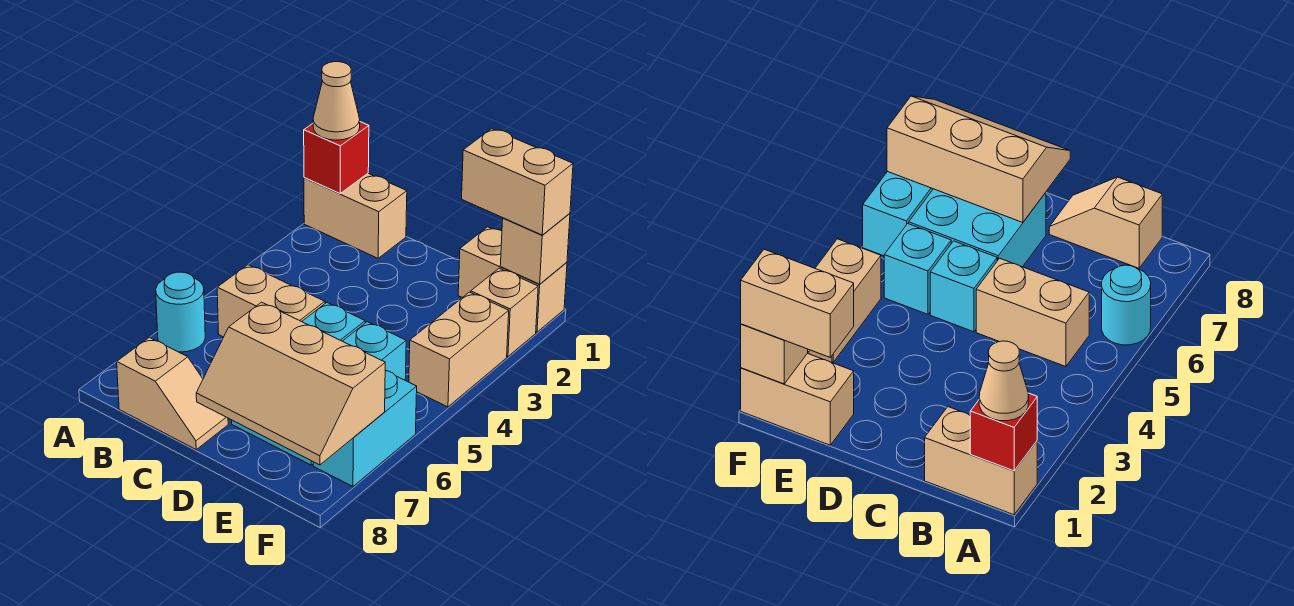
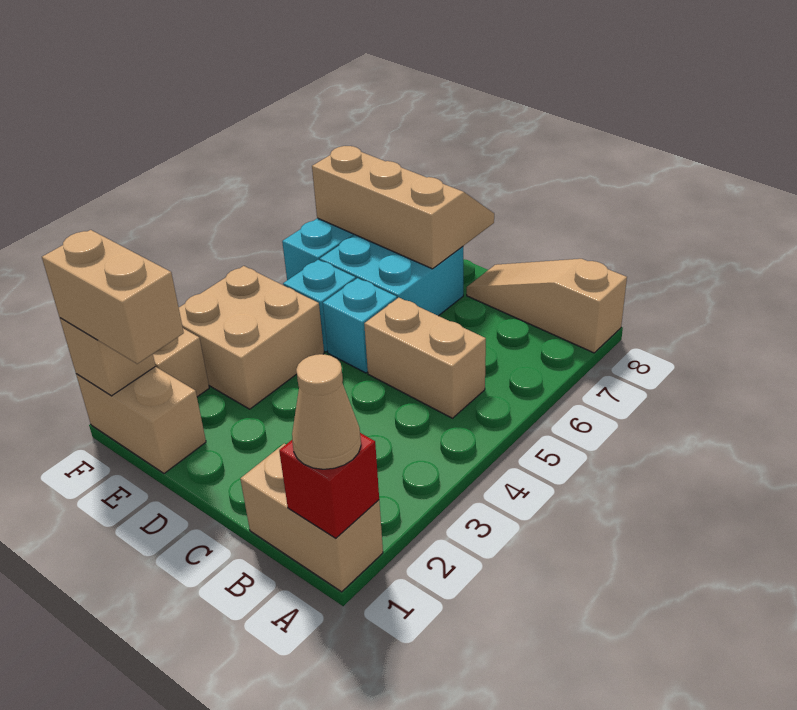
cyan 1x1 round brick [156,272,205,352] -> none
tan 1x2 slope [117,337,228,449] -> tan 1x3 slope [467,259,627,353]
tan 1x2 brick [409,292,509,407] -> tan 2x2 brick [179,266,324,409]

